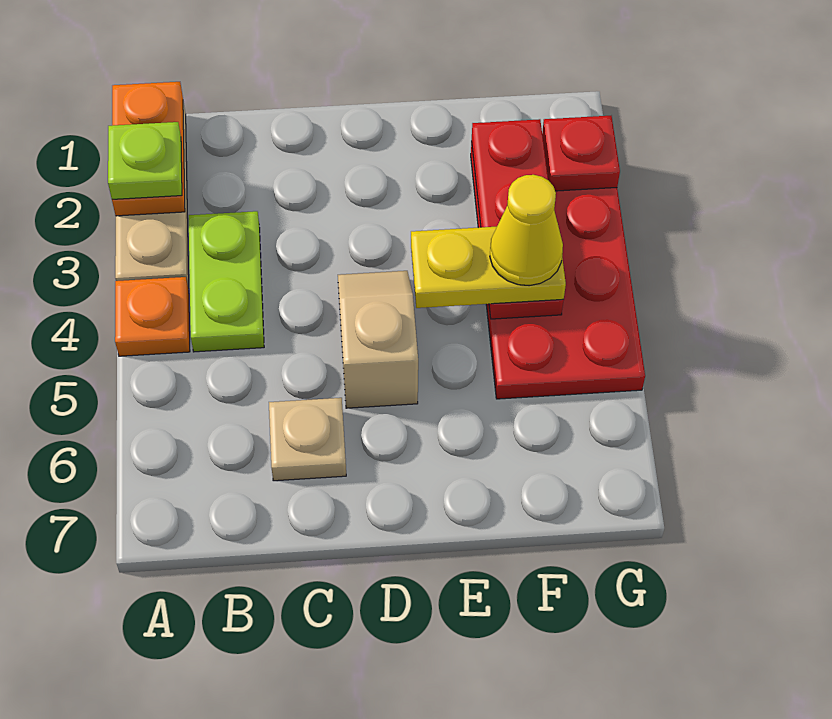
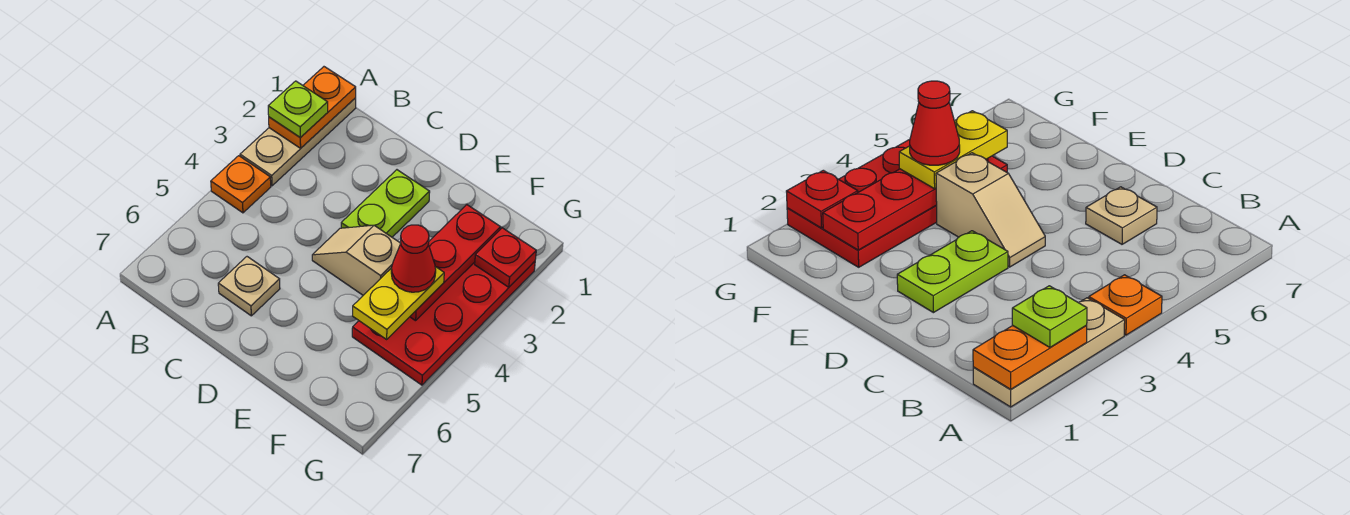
lime 1x2 plate [189,211,264,352] -> lime 1x2 plate moved to [341,170,430,237]
tan 1x2 slope [338,271,418,408] -> tan 1x2 slope turned to [312,225,401,295]
yellow 1x2 plate [411,227,566,308] -> yellow 1x2 plate turned to [353,267,444,339]
yellow 1x1 cone [490,175,563,286] -> red 1x1 cone [391,225,436,292]

